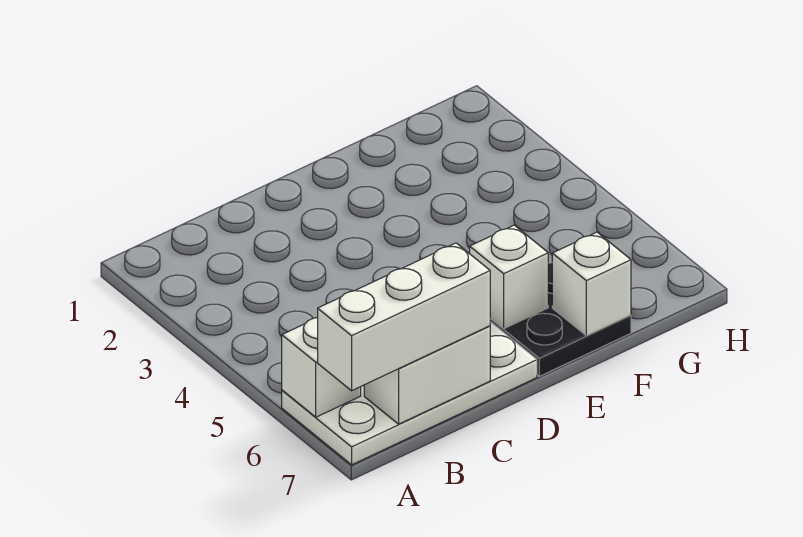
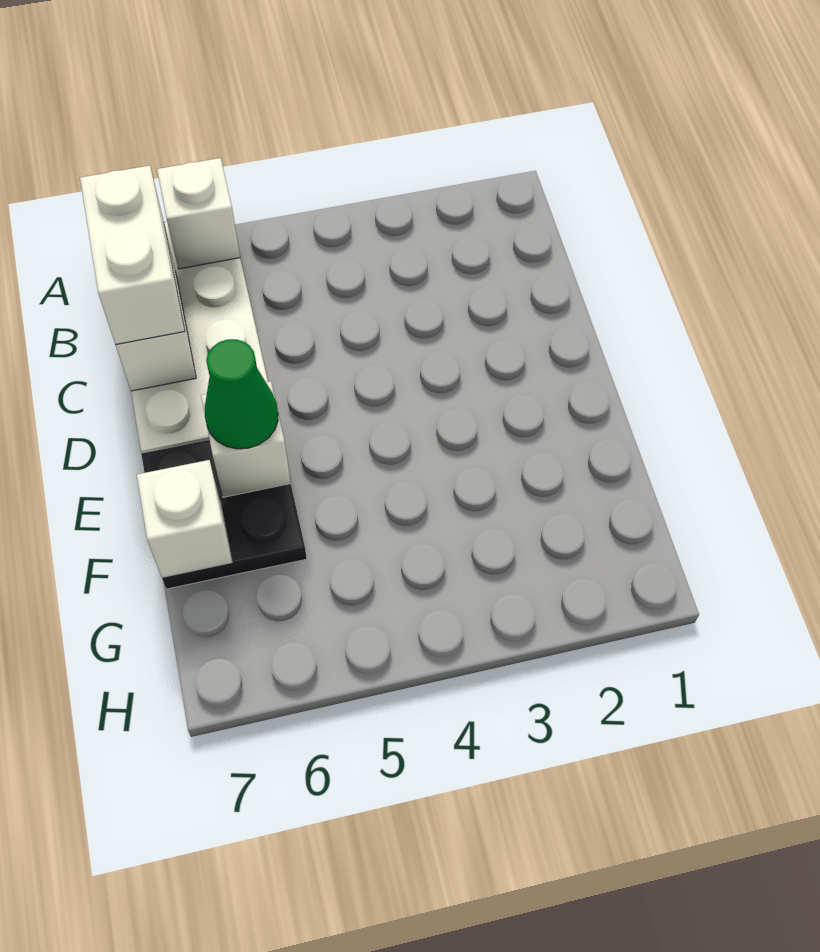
white 1x3 brick [318,243,490,391] -> white 1x2 brick [80,165,185,345]
none -> green 1x1 cone [205,339,278,449]

